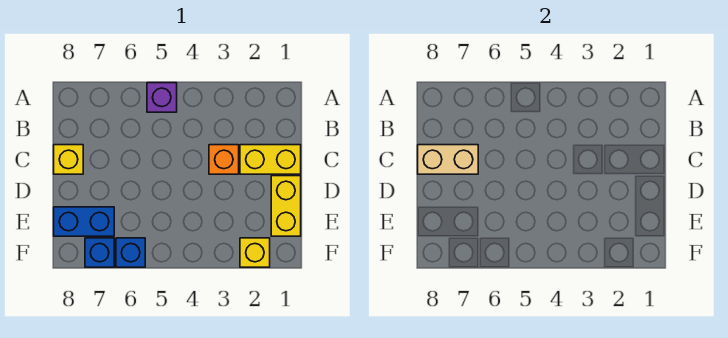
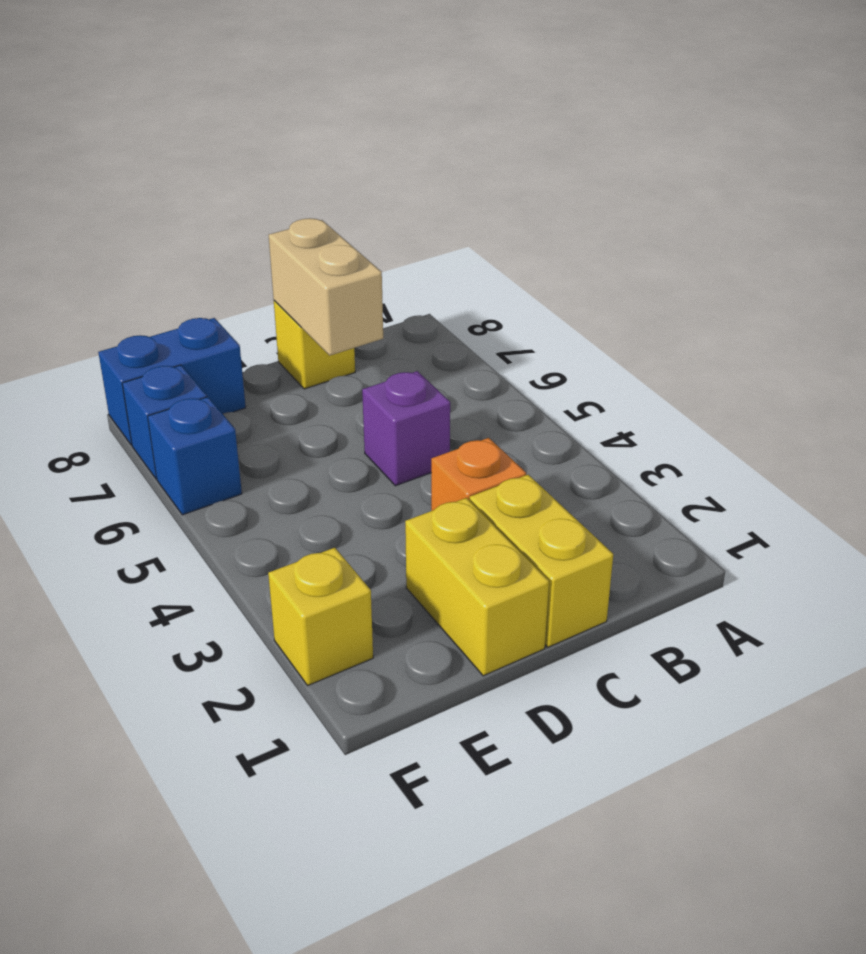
purple 1x1 brick [147,83,177,112] -> purple 1x1 brick moved to [362,371,450,486]
yellow 1x2 brick [271,176,301,236] -> yellow 1x2 brick turned to [405,498,549,676]
blue 1x2 brick [54,207,114,236] -> blue 1x2 brick turned to [98,318,246,445]

